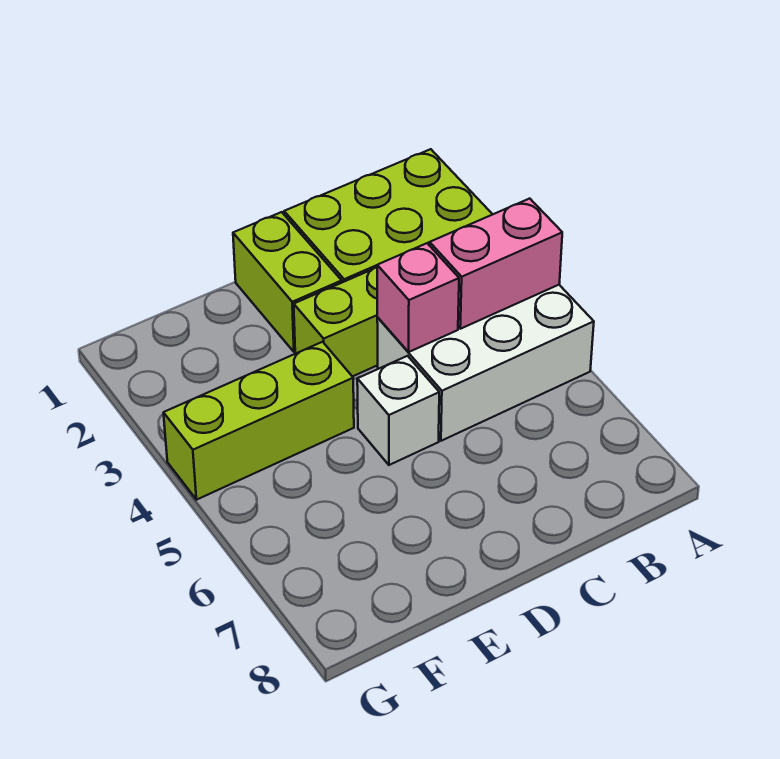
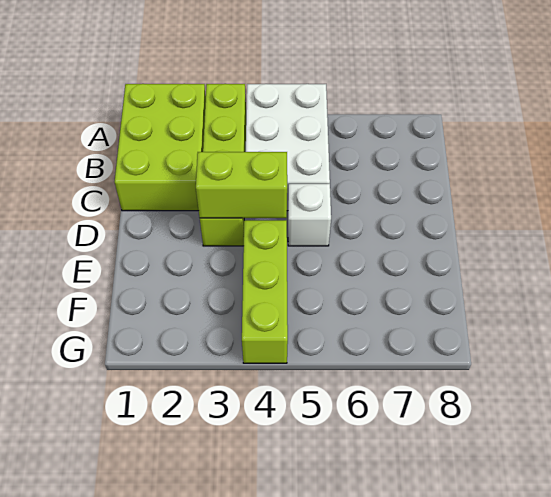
pink 1x2 brick [430,199,562,329] -> none
pink 1x1 brick [377,243,459,352] -> none
lime 1x2 brick [233,212,342,352] -> lime 1x2 brick moved to [196,152,287,218]

